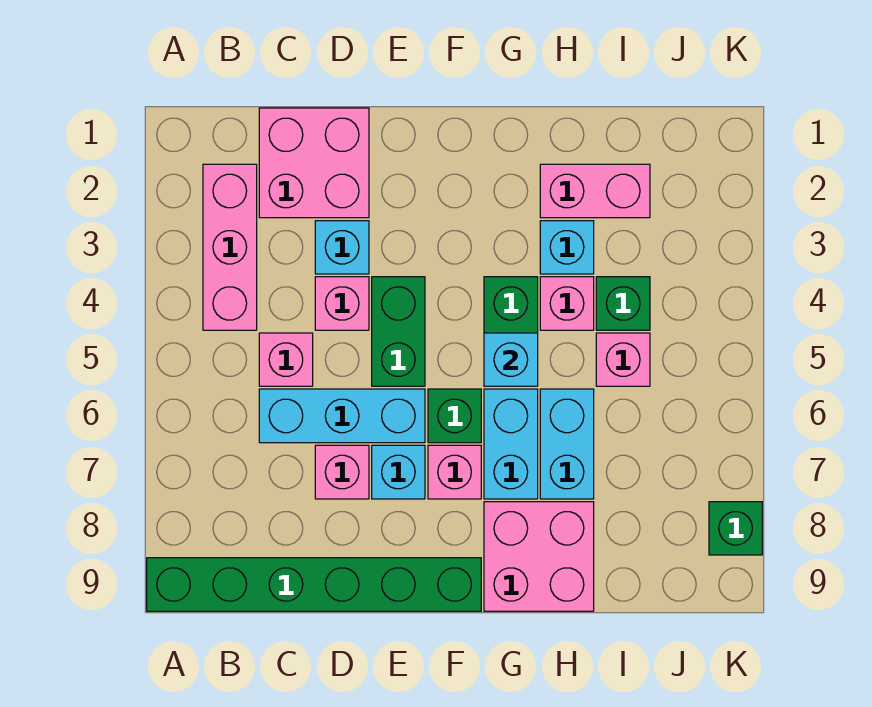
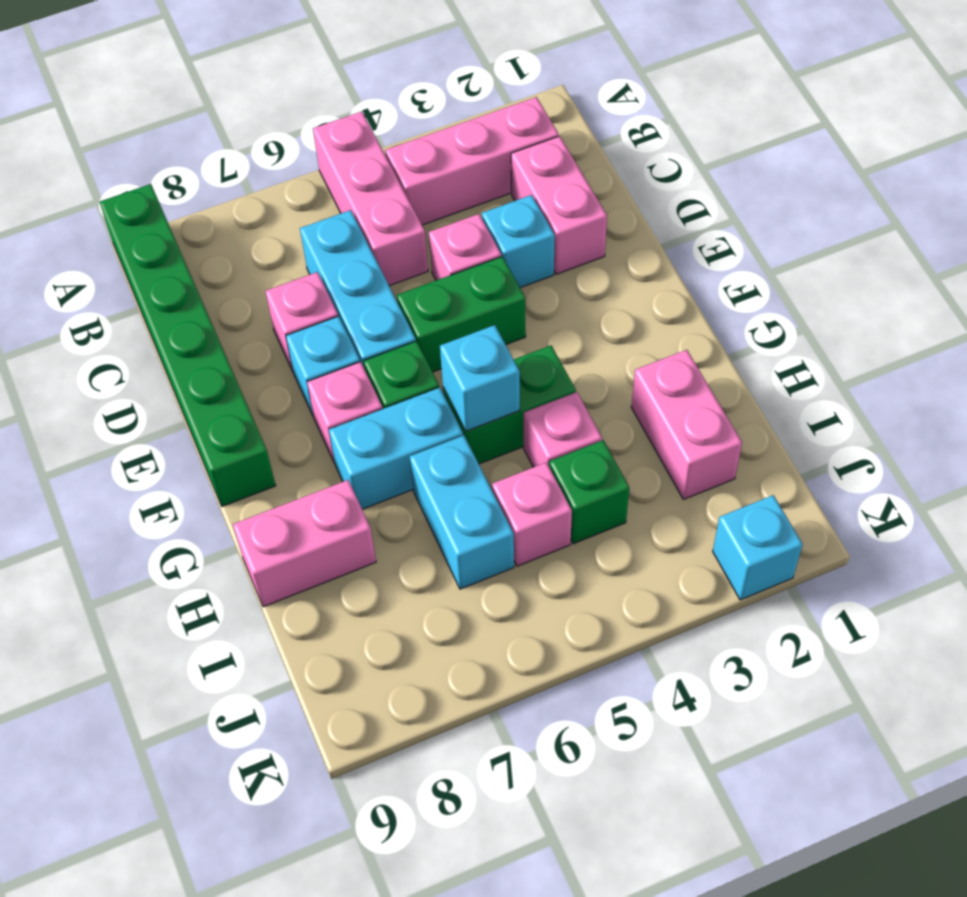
pink 2x2 brick [259,108,369,218] -> pink 1x2 brick [511,136,607,274]
pink 1x1 brick [259,333,313,386] -> pink 1x3 brick [313,112,428,286]
pink 2x2 brick [484,502,594,611] -> pink 1x2 brick [233,480,376,607]
cyan 1x1 brick [540,221,594,274] -> cyan 1x1 brick moved to [713,495,803,600]
cyan 1x2 brick [540,389,594,499] -> cyan 1x2 brick turned to [410,435,514,589]
green 1x1 brick [709,502,762,555] -> none

